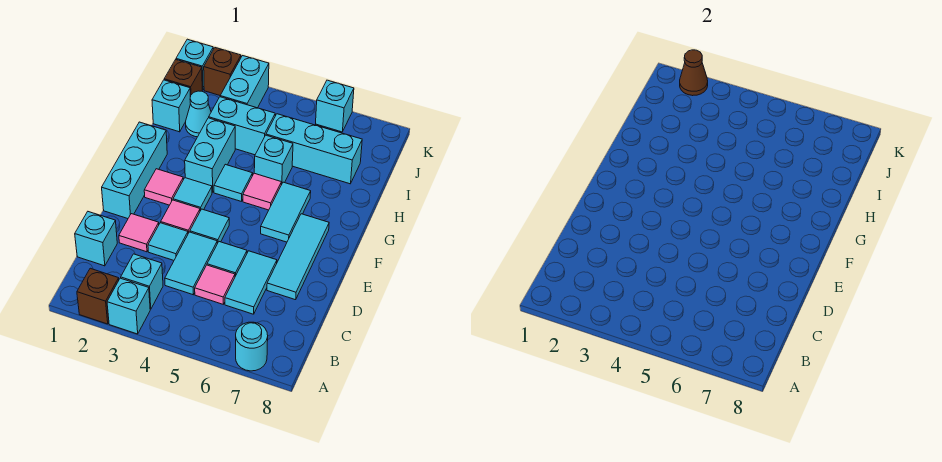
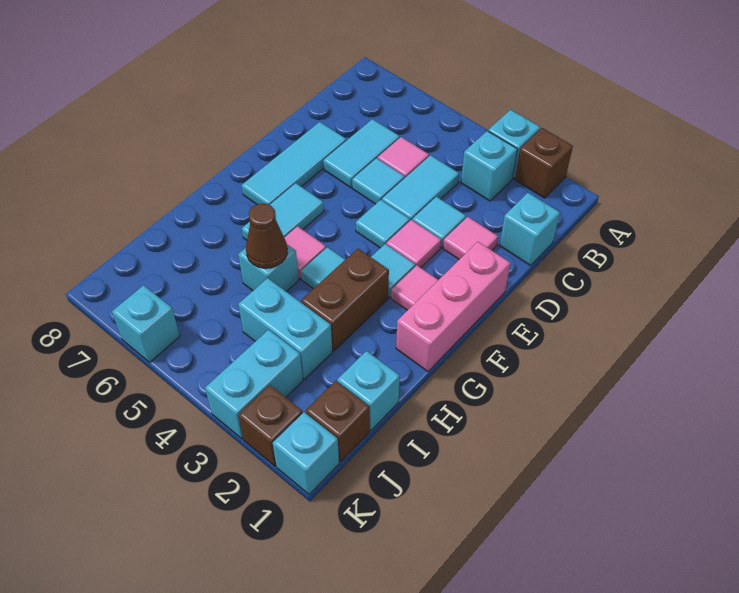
cyan 1x1 round brick [236,322,268,371] -> none
cyan 1x3 brick [102,122,167,219] -> pink 1x3 brick [396,242,510,372]
cyan 1x2 brick [185,118,235,193] -> brown 1x2 brick [301,249,389,351]
cyan 1x1 cone [186,91,211,137] -> none
cyan 1x3 brick [266,114,362,184] -> none
brown 1x1 cone [680,50,708,96] -> brown 1x1 cone moved to [246,204,287,268]

